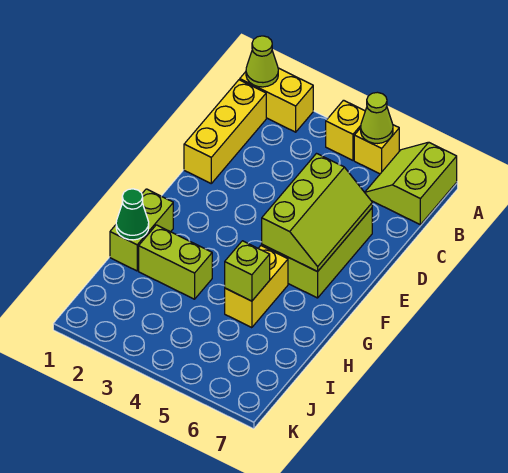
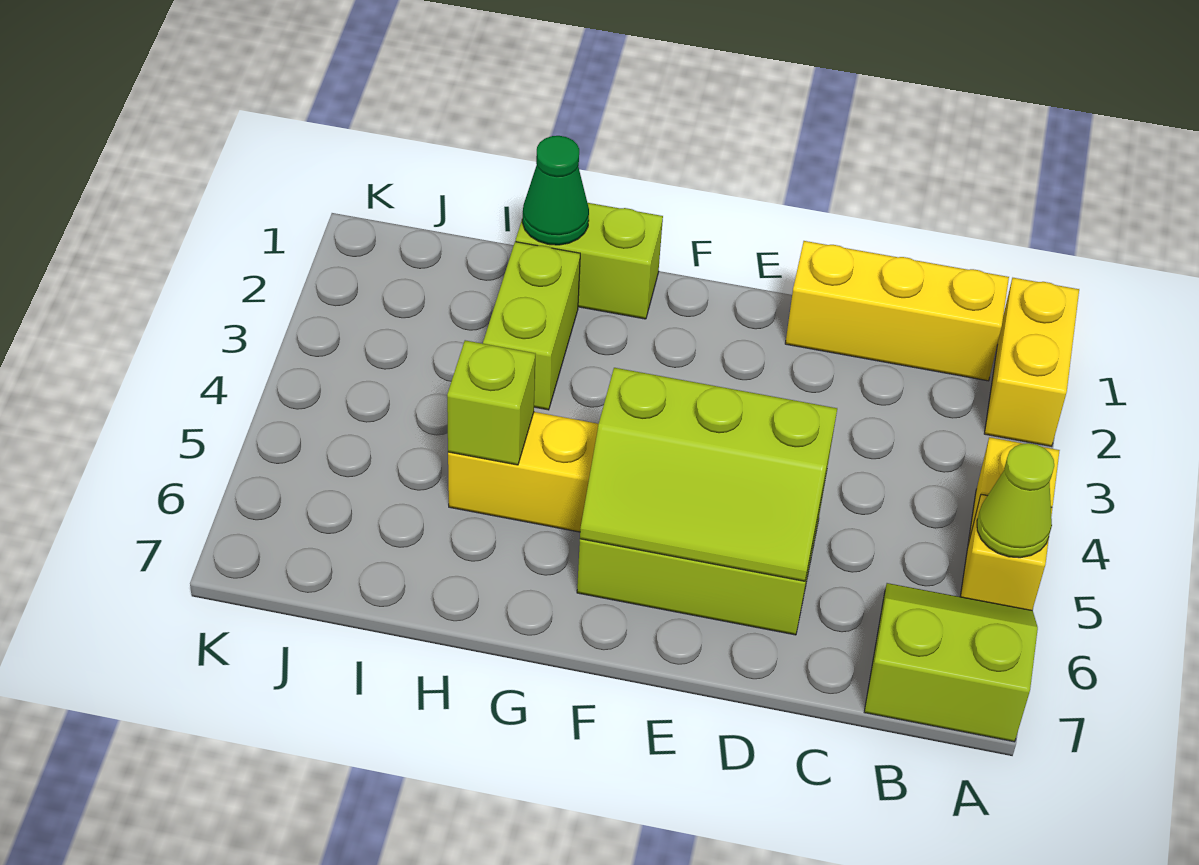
lime 1x1 cone [246,36,278,87] -> none

